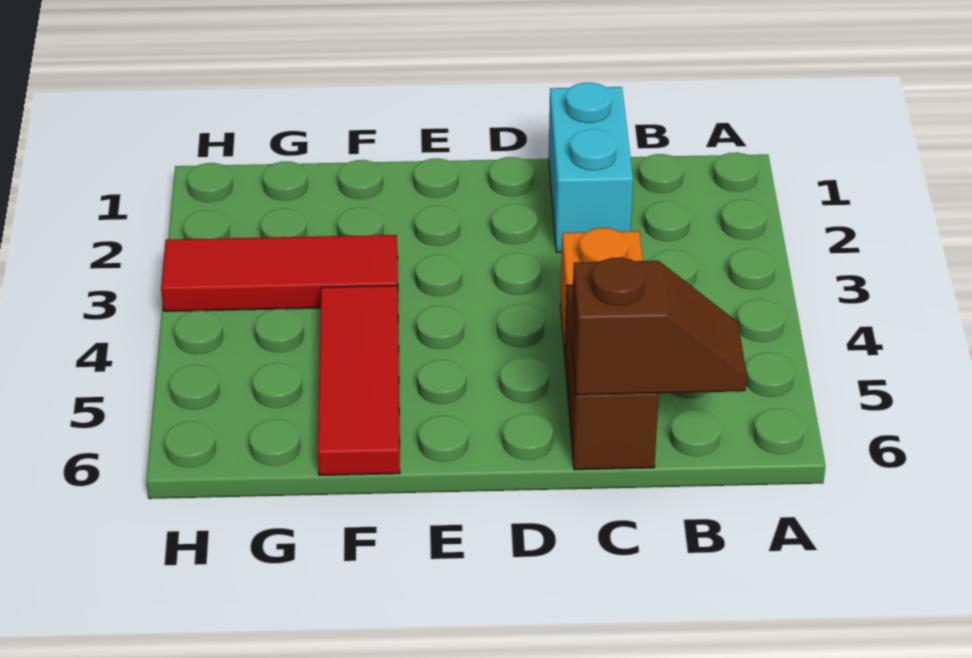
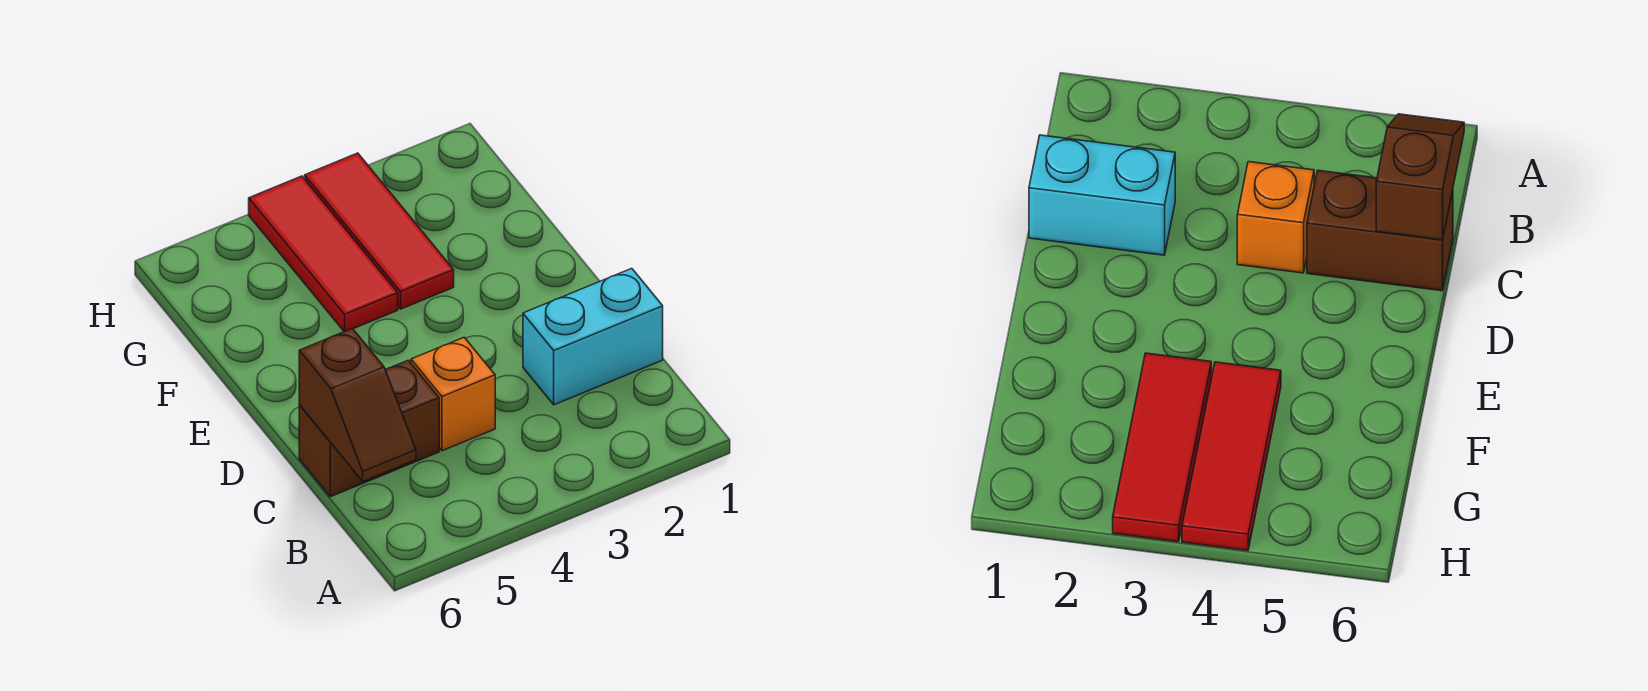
red 1x3 tile [317,286,400,475] -> red 1x3 tile turned to [249,176,398,332]

